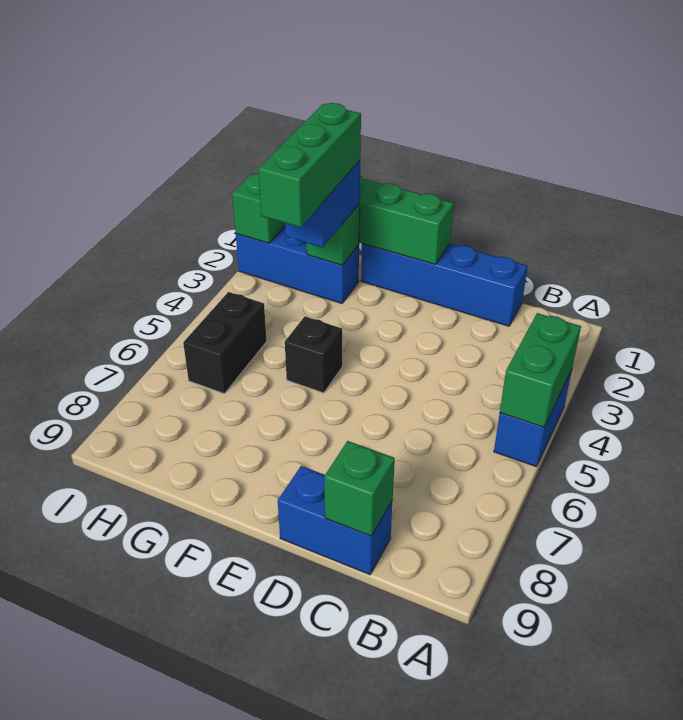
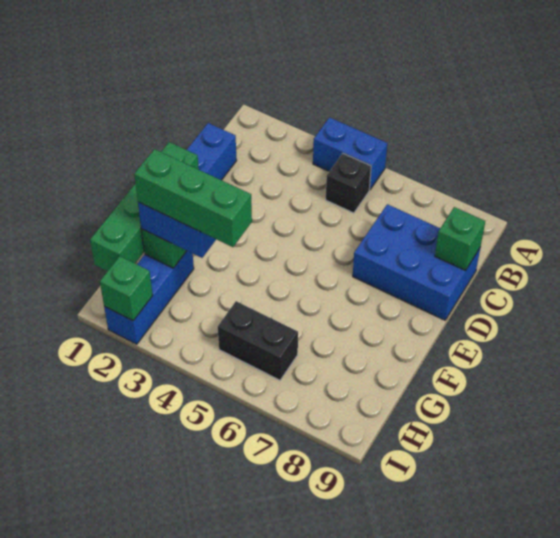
green 1x2 brick [500,313,581,427] -> none
blue 1x2 brick [278,466,393,575] -> blue 2x3 brick [353,204,480,320]
black 1x1 brick [285,317,342,393] -> black 1x1 brick moved to [326,153,371,213]

